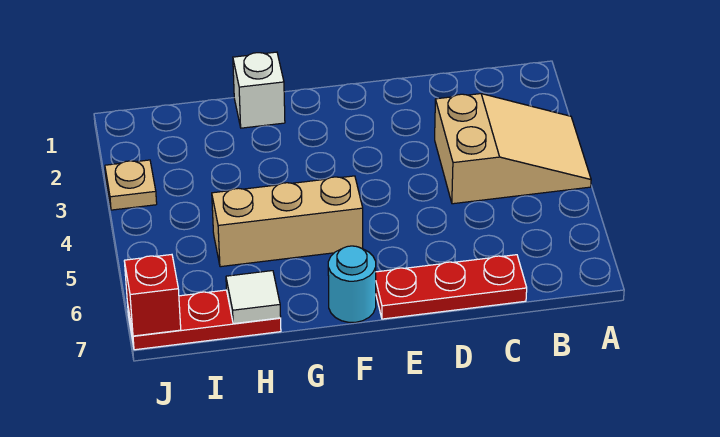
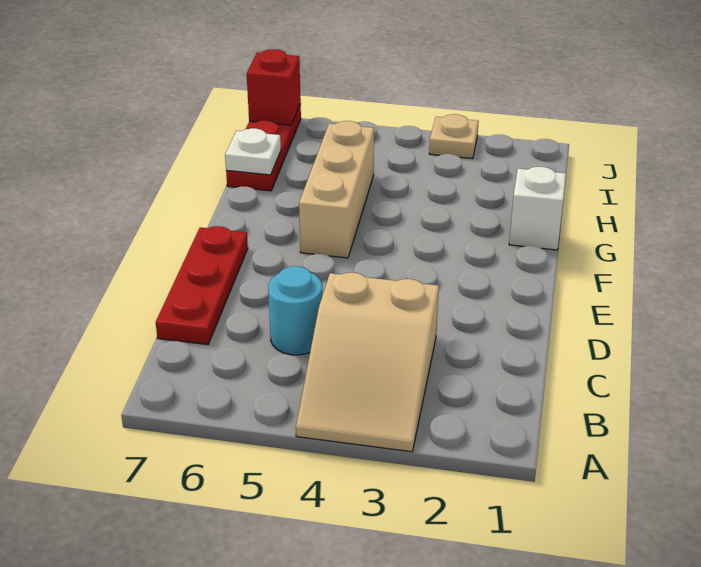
cyan 1x1 round brick [328,246,376,322] -> cyan 1x1 round brick moved to [268,266,322,355]
white 1x1 tile [226,271,281,324] -> white 1x1 plate [225,128,281,175]

